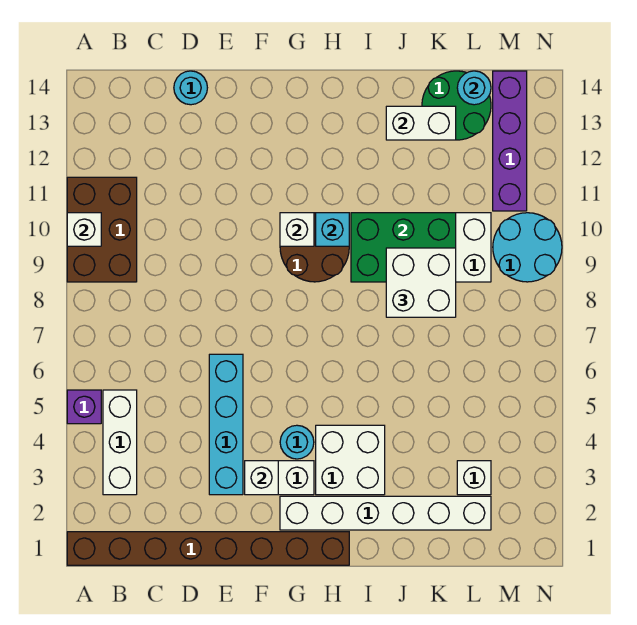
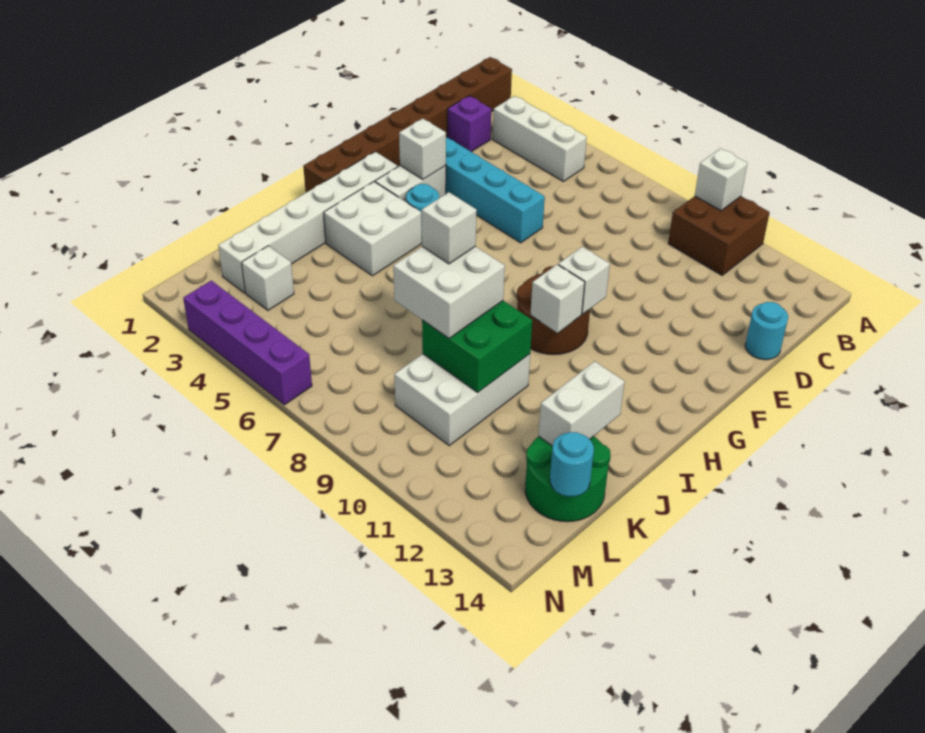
purple 1x1 brick [67,390,101,424] -> purple 1x1 brick moved to [447,96,491,152]
brown 2x3 brick [67,177,137,282] -> brown 2x2 brick [668,196,770,275]
cyan 1x1 brick [316,213,349,246] -> white 1x1 brick [530,265,585,333]
green 2x3 brick [351,213,456,282] -> green 2x2 brick [422,301,532,392]
none -> white 1x1 brick [422,192,477,264]
cyan 2x2 round brick [493,213,562,282] -> none
purple 1x4 brick [493,71,527,211] -> purple 1x4 brick moved to [183,281,312,405]

